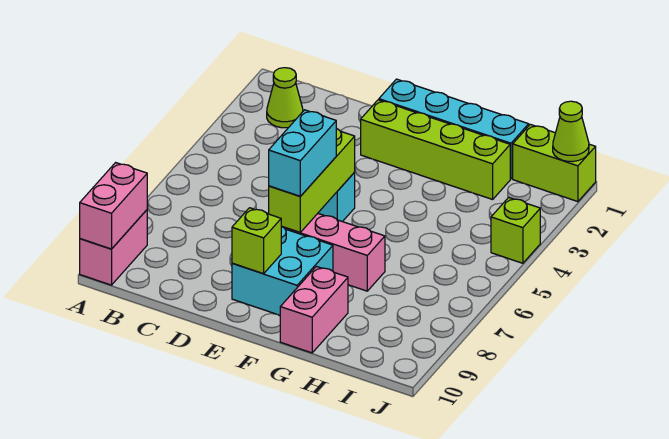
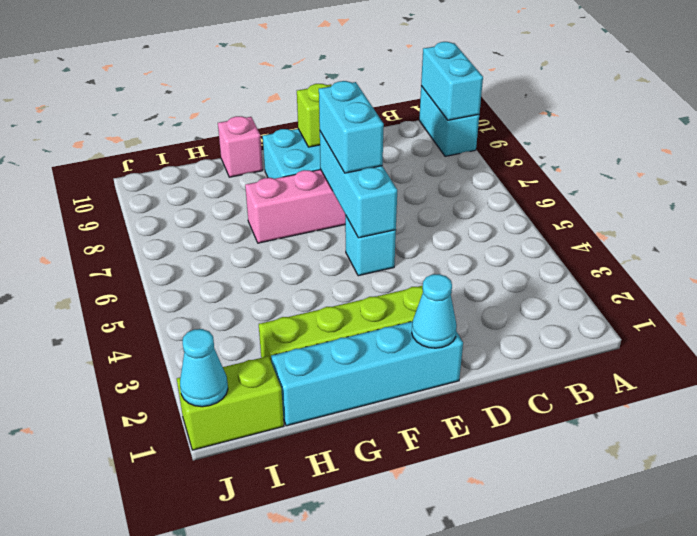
pink 1x2 brick [80,210,147,285] -> cyan 1x2 brick [419,86,479,156]
pink 1x2 brick [80,163,147,249] -> cyan 1x2 brick [421,42,483,120]
lime 1x1 cone [267,68,303,128] -> none
none -> cyan 1x1 cone [412,274,457,348]
lime 1x3 brick [269,128,355,232] -> cyan 1x3 brick [320,132,397,238]
pink 1x2 brick [280,267,348,353] -> pink 1x1 brick [218,116,263,177]
lime 1x1 cone [553,101,589,162] -> cyan 1x1 cone [180,329,228,407]
lime 1x1 brick [491,197,540,263] -> none

